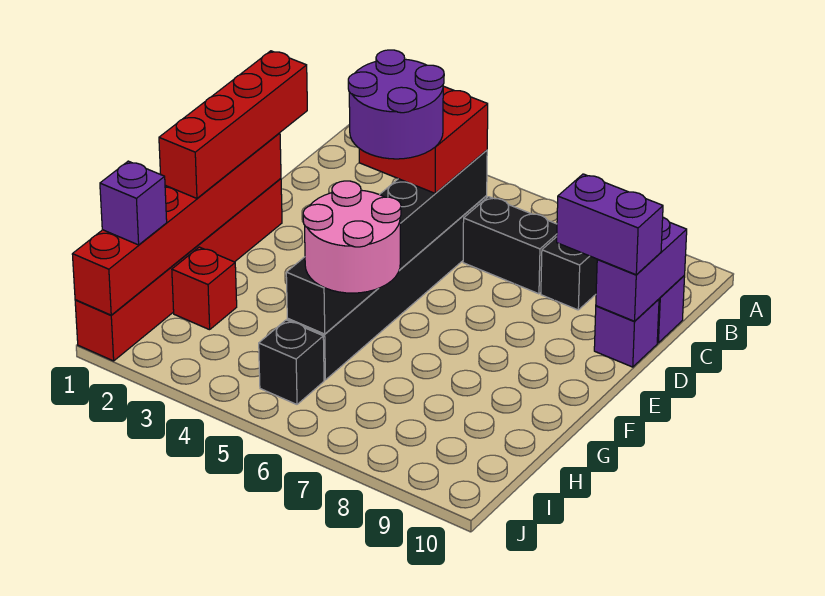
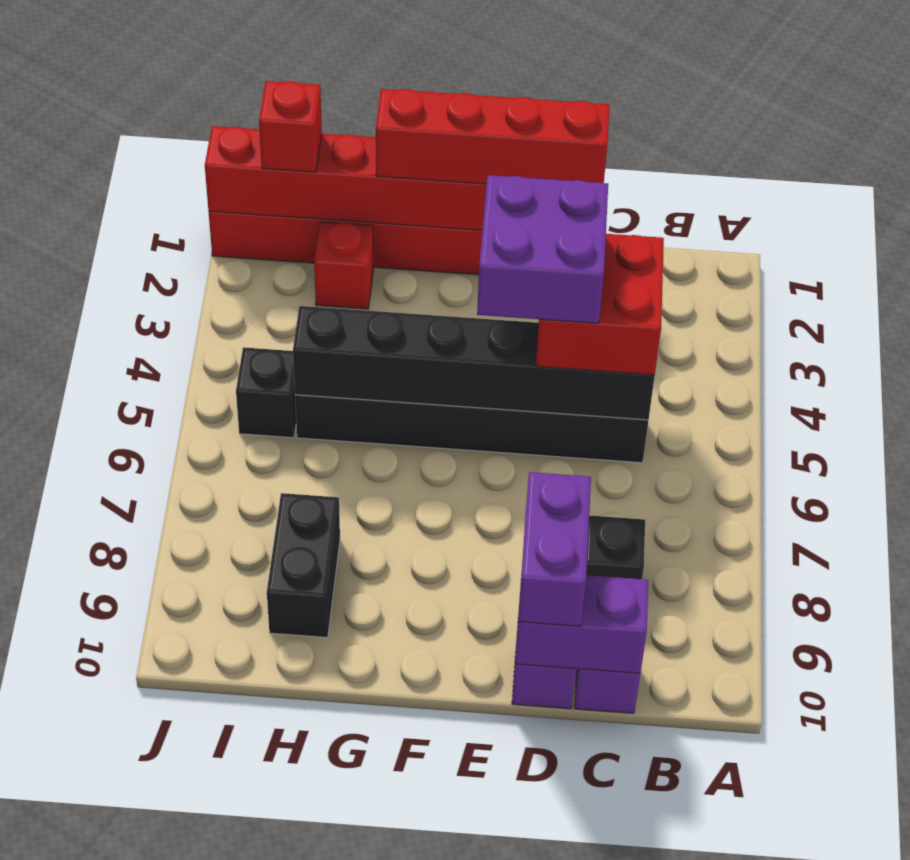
black 1x2 brick [463,197,557,294] -> black 1x2 brick moved to [267,493,340,638]
purple 2x2 round brick [348,50,444,159] -> purple 2x2 brick [477,175,608,323]
pink 2x2 round brick [303,181,401,293] -> none
purple 1x1 brick [100,161,167,245] -> red 1x1 brick [259,81,322,172]

